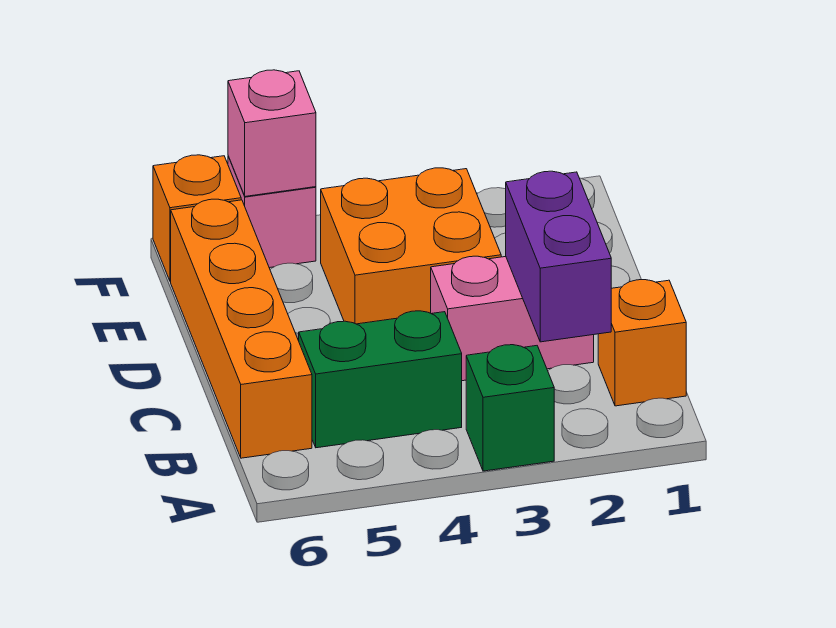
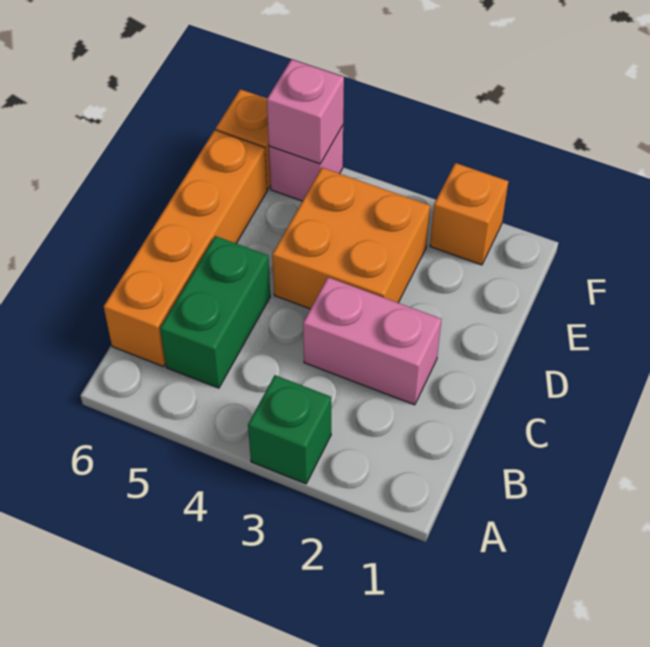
orange 1x1 brick [598,280,686,406] -> orange 1x1 brick moved to [430,163,508,265]
purple 1x2 brick [506,171,611,342] -> none
green 1x2 brick [299,311,462,448] -> green 1x2 brick turned to [160,236,270,388]

